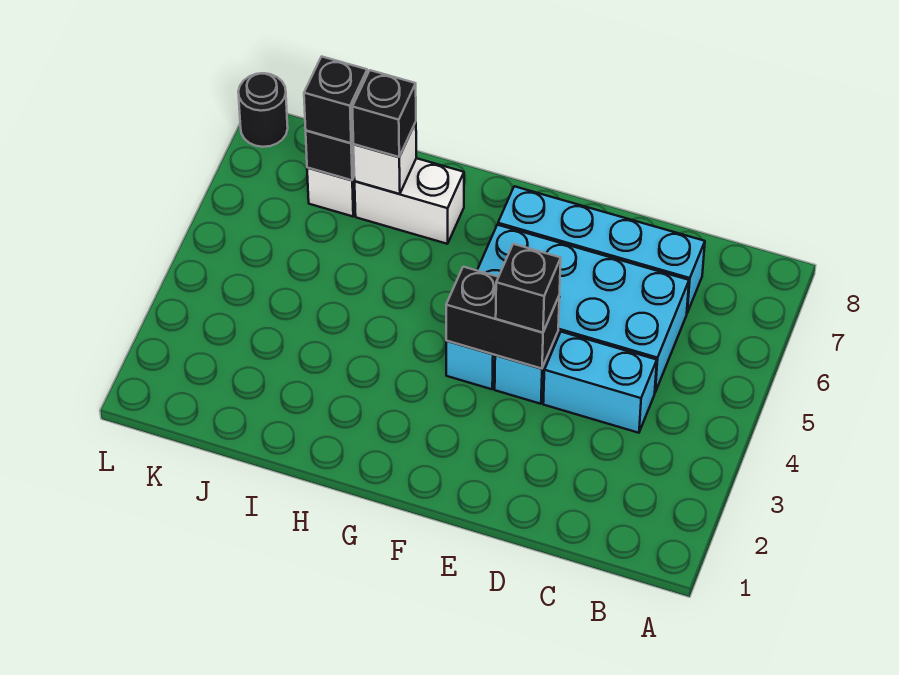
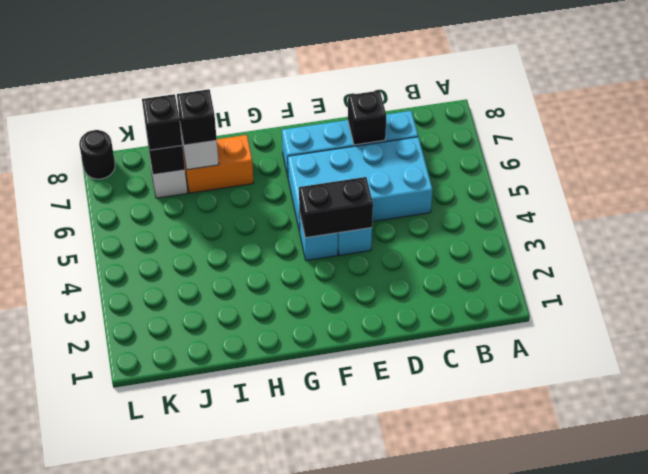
cyan 1x2 brick [543,332,657,433] -> none
black 1x1 brick [496,244,561,333] -> black 1x1 brick moved to [348,91,386,145]
white 1x2 brick [355,158,464,244] -> orange 1x2 brick [183,135,254,193]

